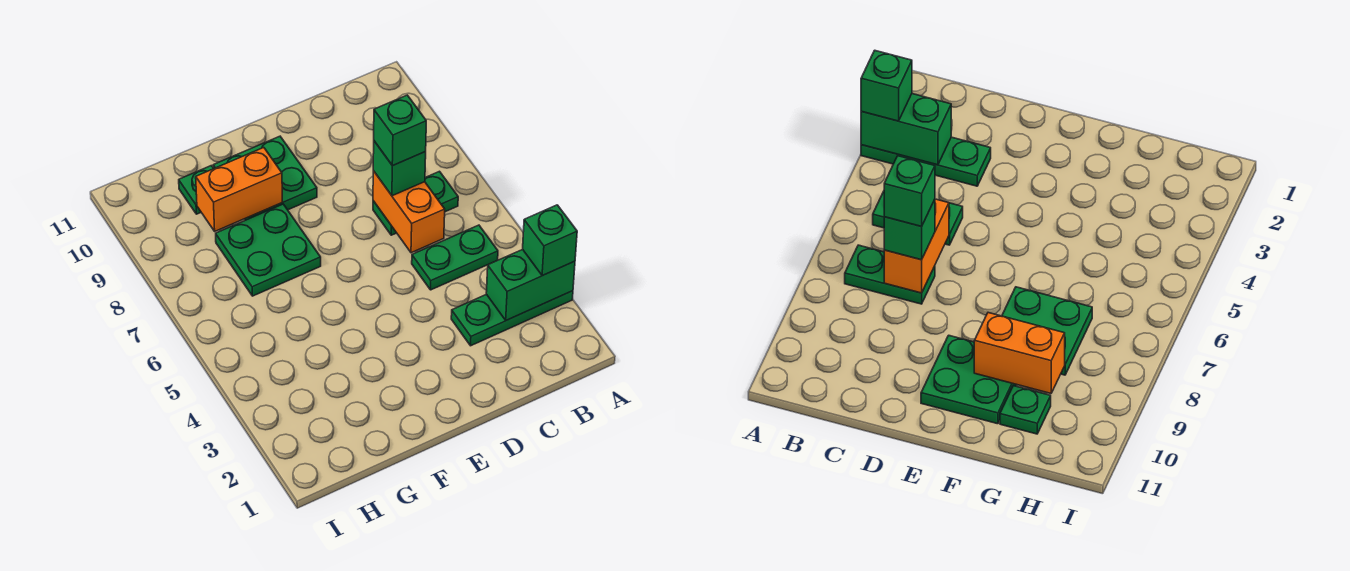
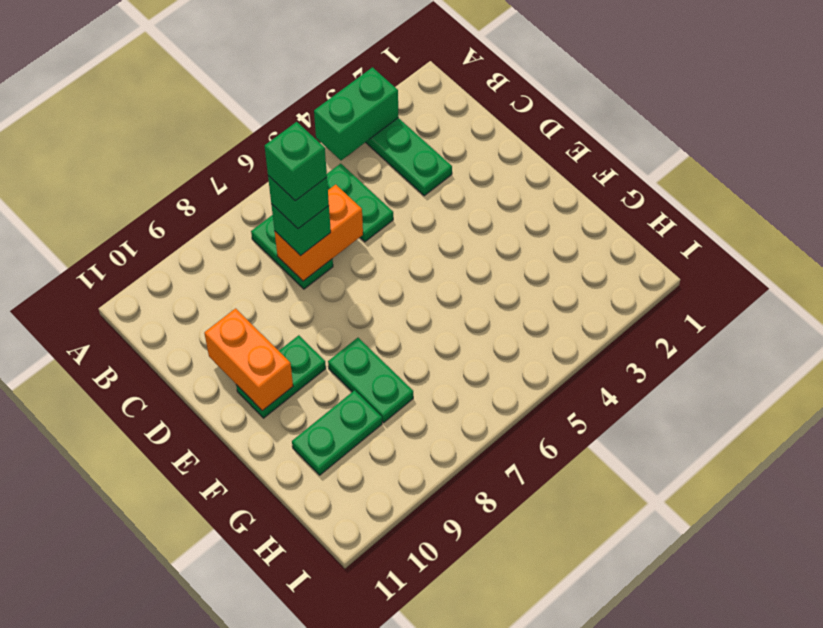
green 1x2 brick [486,249,575,320] -> green 1x2 brick turned to [314,67,398,160]
green 1x1 brick [523,205,577,276] -> green 1x1 brick moved to [265,122,327,201]
green 2x2 plate [213,136,317,220] -> green 1x2 plate [236,335,326,418]
green 2x2 plate [216,204,321,296] -> green 1x2 plate [328,338,413,422]
orange 1x2 brick [196,148,282,231] -> orange 1x2 brick moved to [204,308,293,411]
green 1x1 plate [179,166,214,214] -> green 1x2 plate [292,390,382,475]

